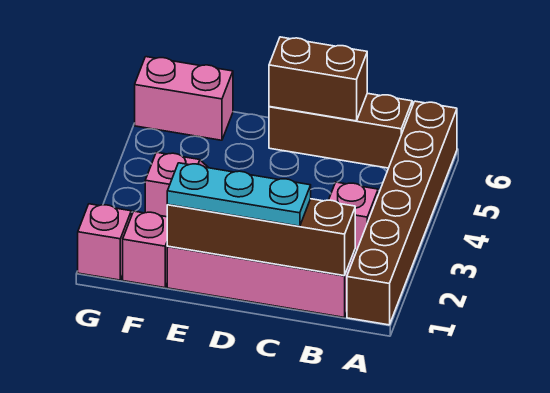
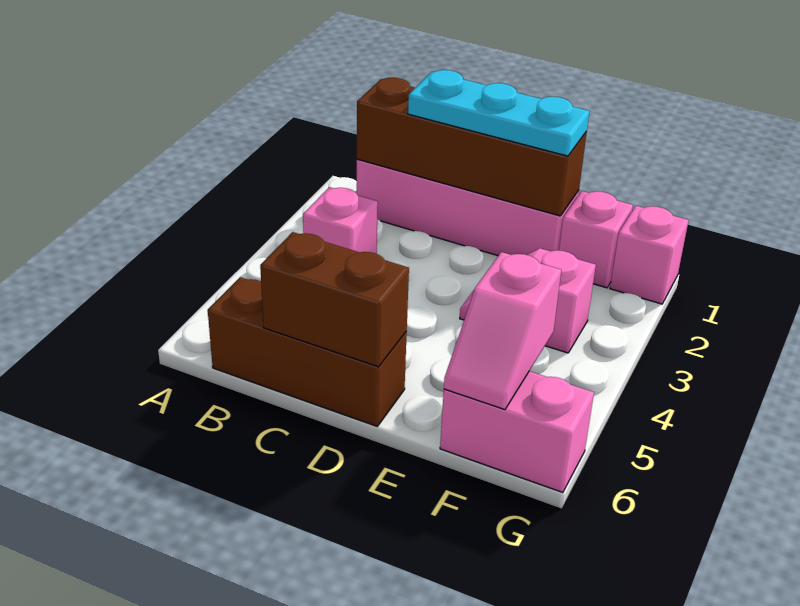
brown 1x6 brick [347,101,457,325] -> none
none -> pink 1x2 slope [444,252,561,410]

